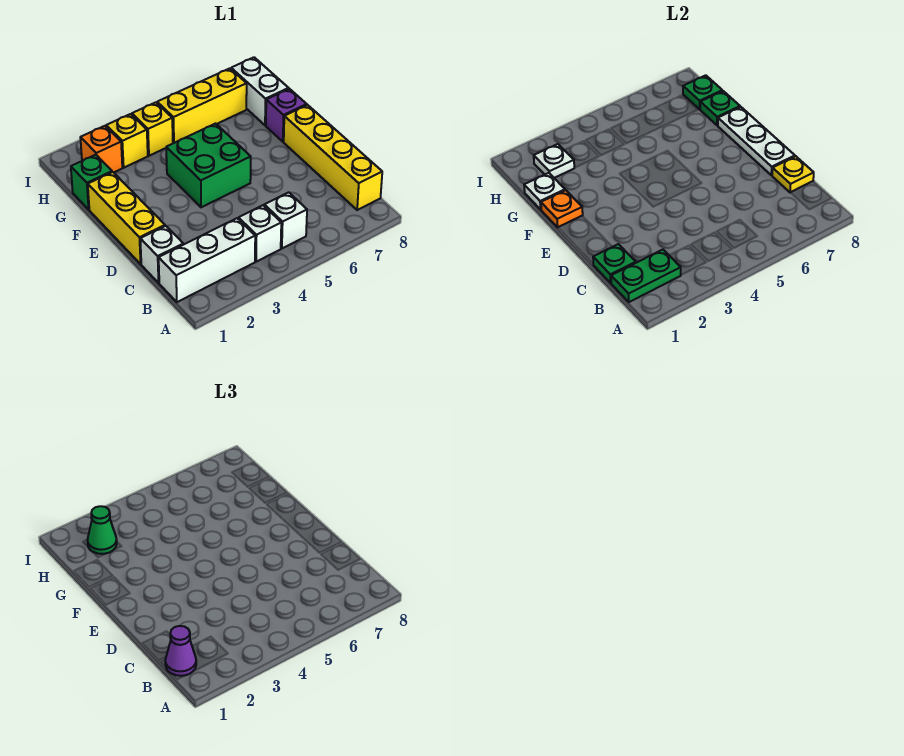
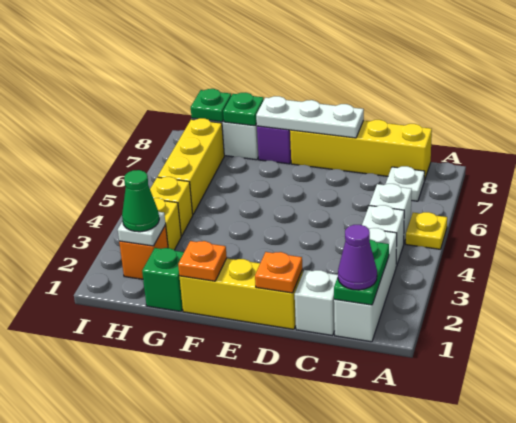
green 1x1 plate [593,244,636,283] -> none
yellow 1x1 plate [772,156,814,193] -> yellow 1x1 plate moved to [406,212,447,249]
none -> orange 1x1 plate [255,252,302,293]
green 2x2 brick [166,124,251,207] -> none
white 1x1 plate [524,173,565,209] -> white 1x1 plate moved to [386,166,425,201]

